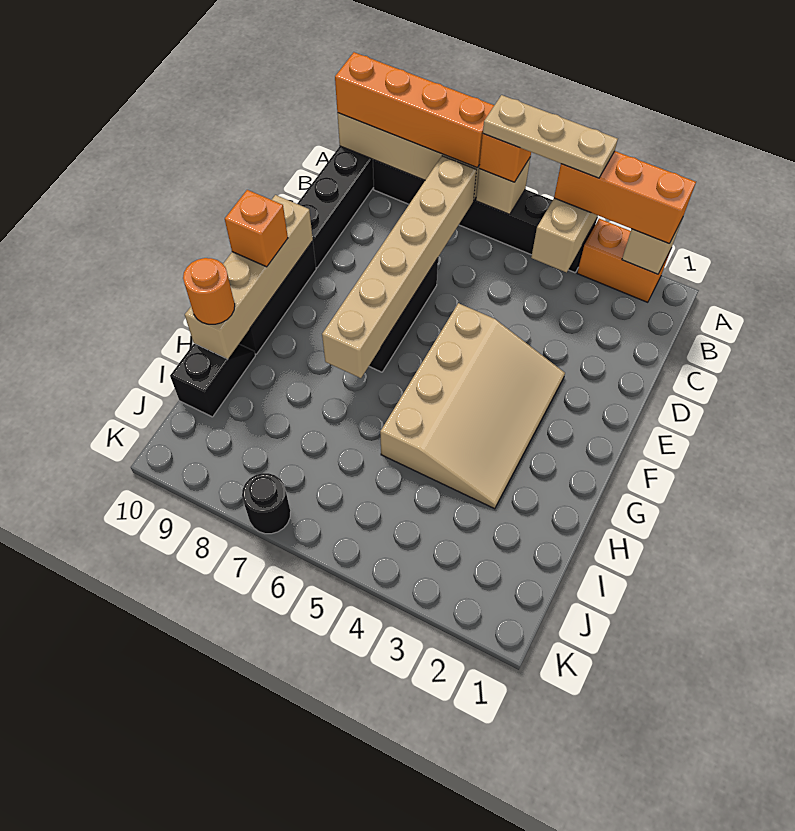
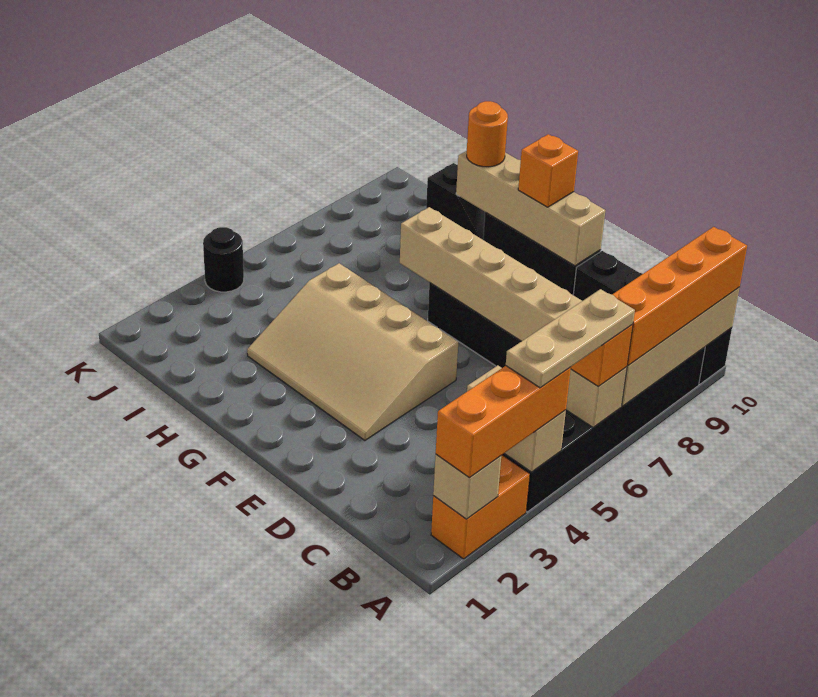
black 1x1 round brick [242,473,290,534] -> black 1x1 round brick moved to [203,227,244,292]

